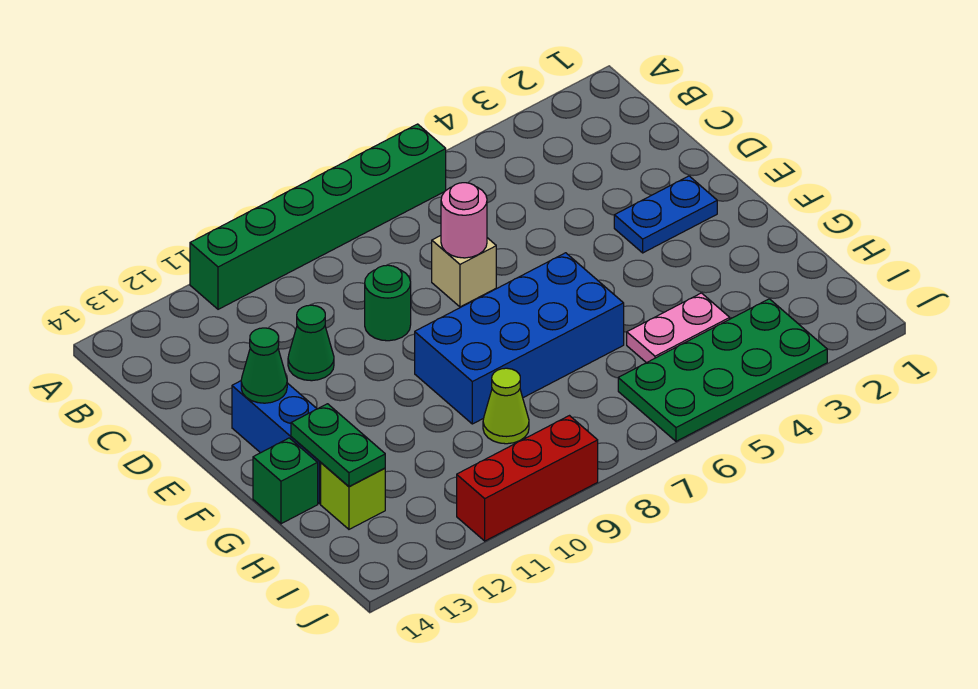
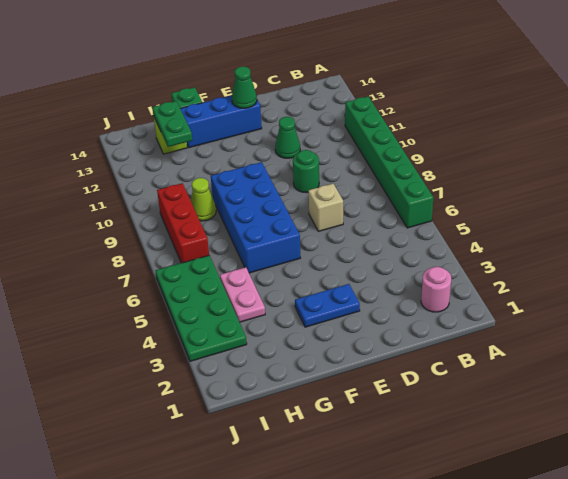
pink 1x1 round brick [441,183,487,258] -> pink 1x1 round brick moved to [421,267,451,312]
blue 1x2 plate [614,176,717,253] -> blue 1x2 plate turned to [295,284,360,327]
green 1x2 plate [291,404,385,486] -> green 1x2 plate turned to [152,101,192,147]
red 1x3 brick [457,416,598,541] -> red 1x3 brick moved to [157,183,209,263]

